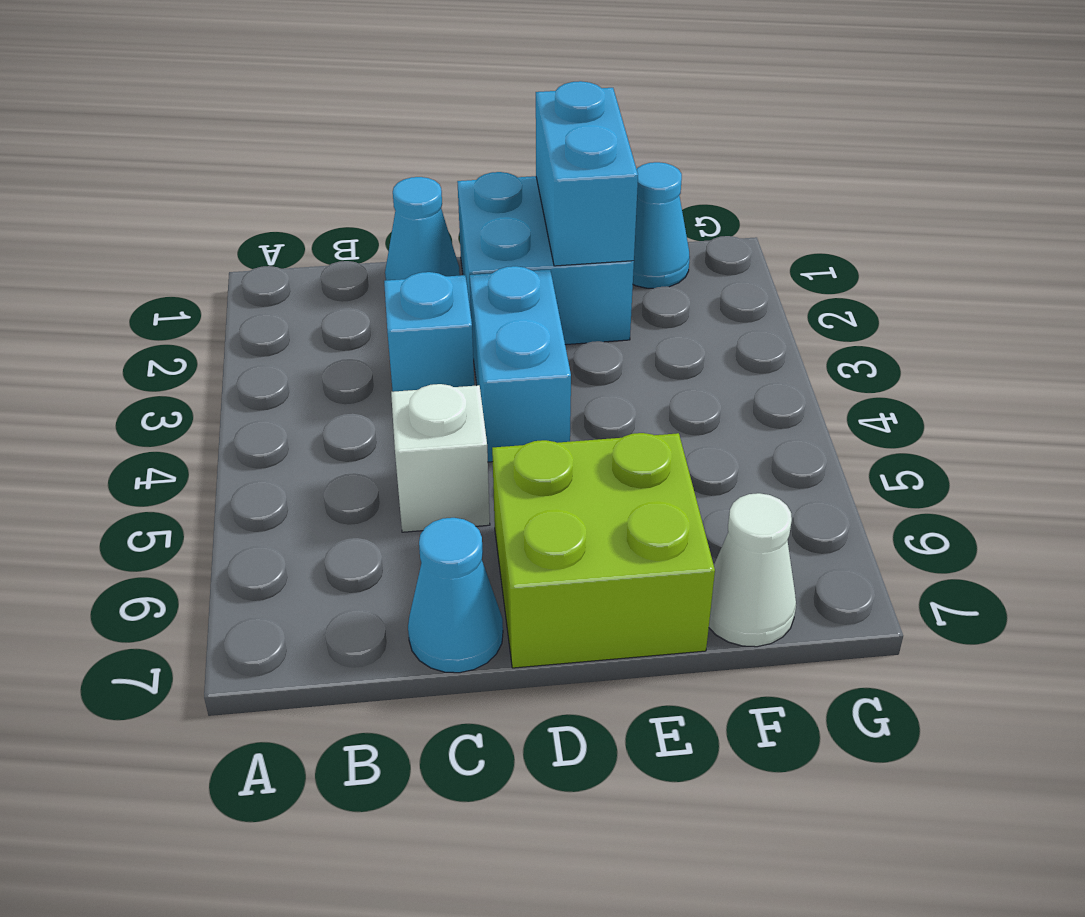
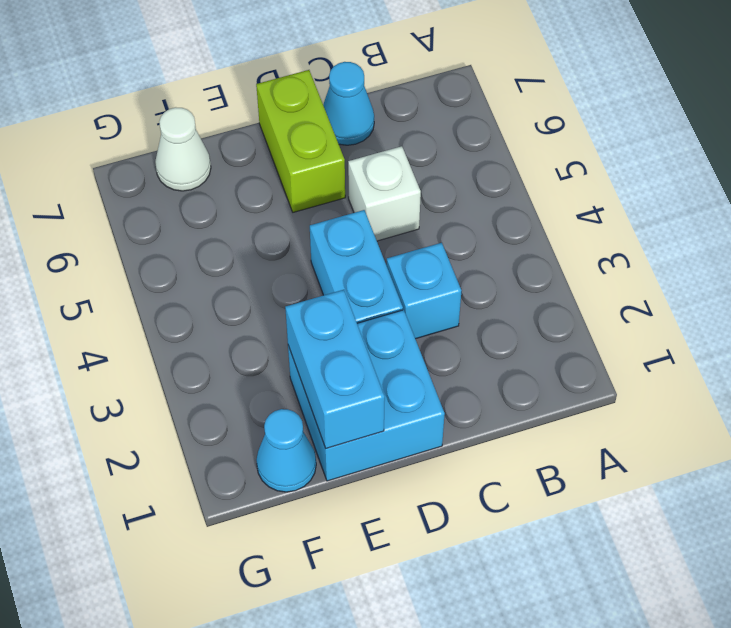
cyan 1x1 cone [385,177,460,280] -> none
lime 2x2 brick [492,433,715,668] -> lime 1x2 brick [256,70,345,212]

